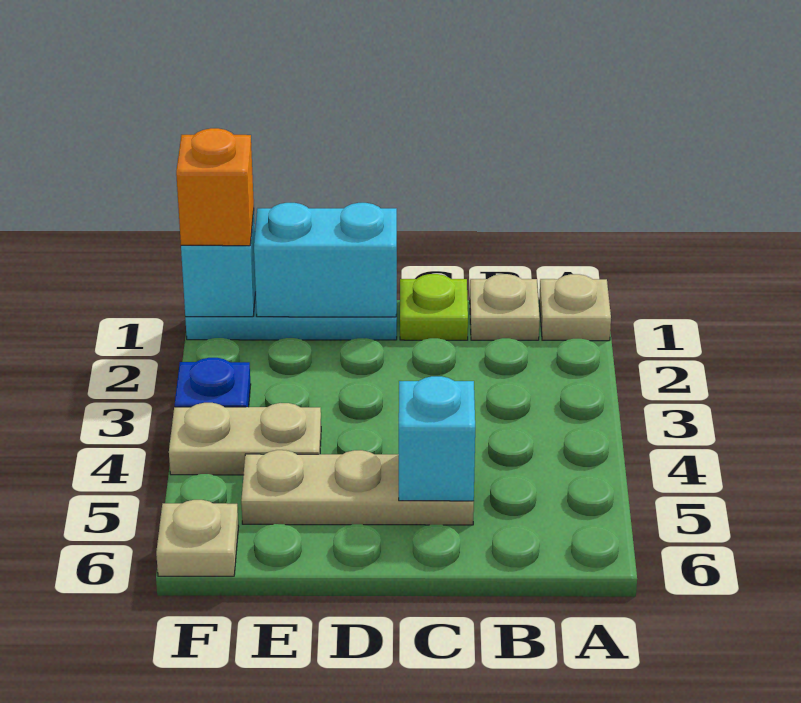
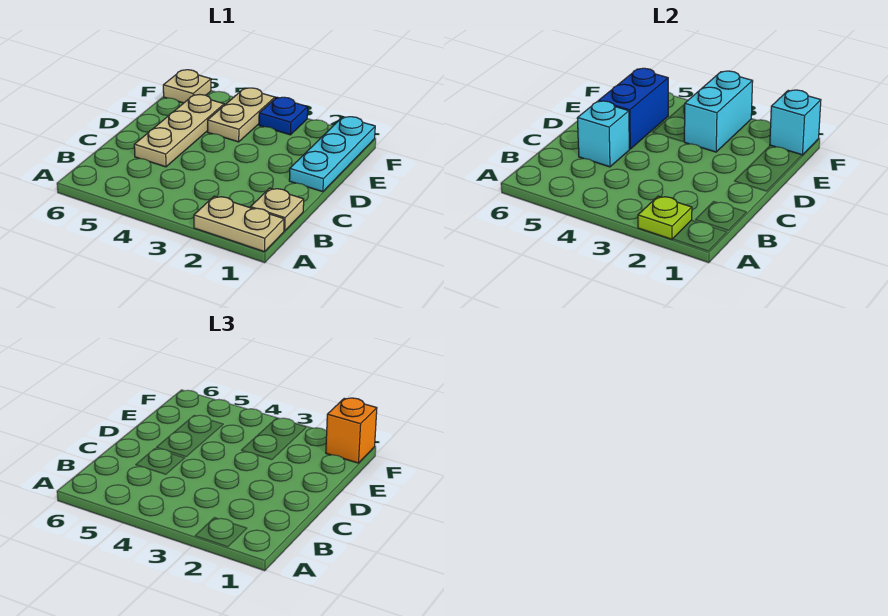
tan 1x1 plate [539,274,611,341] -> tan 1x2 plate [194,196,284,252]
lime 1x1 plate [400,274,468,340] -> lime 1x1 plate moved to [638,196,692,239]
cyan 1x2 brick [254,203,397,317] -> cyan 1x2 brick moved to [684,71,753,152]
none -> blue 1x2 brick [598,68,668,149]

